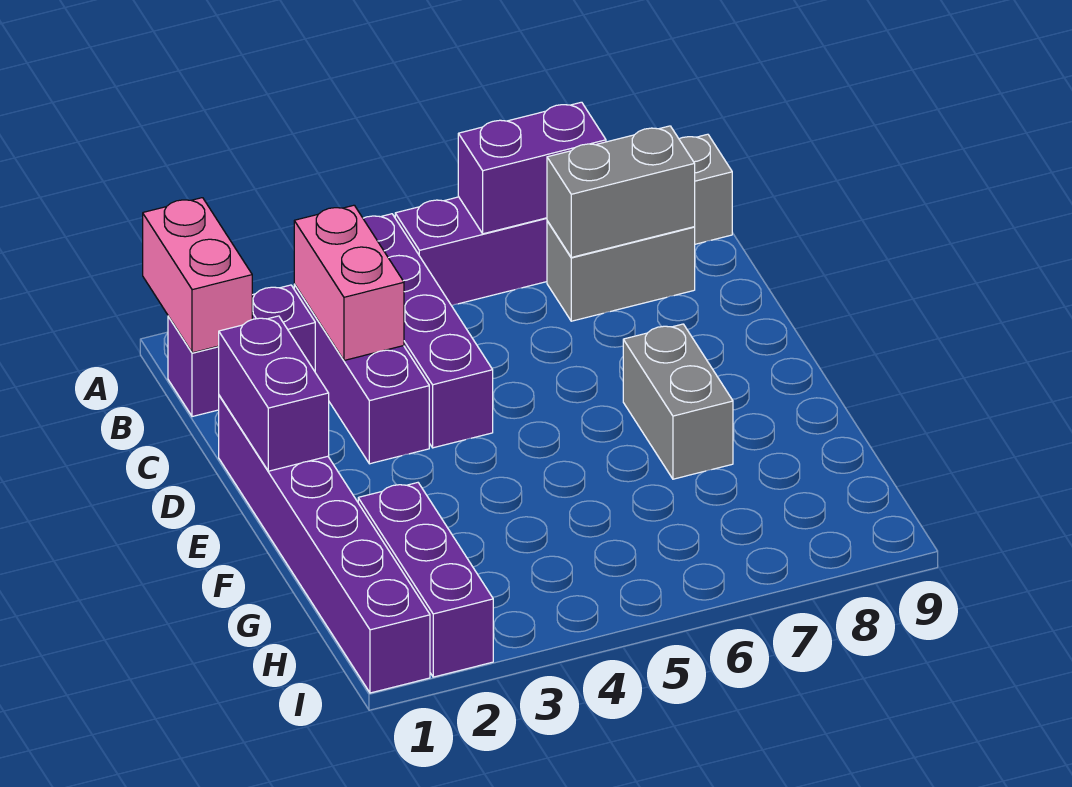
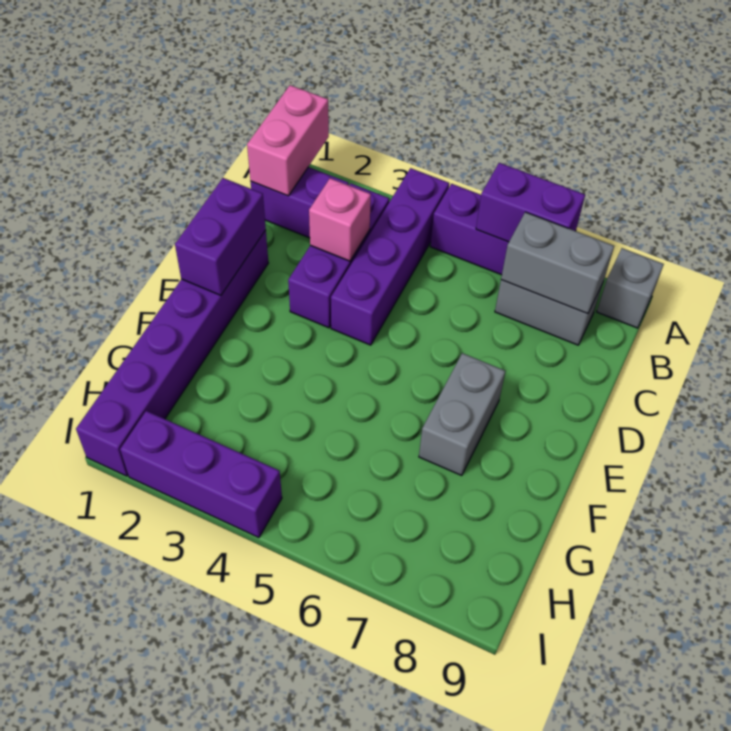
pink 1x2 brick [294,205,404,360] -> pink 1x1 brick [309,178,371,261]
purple 1x3 brick [358,483,493,677] -> purple 1x3 brick turned to [120,411,282,538]

